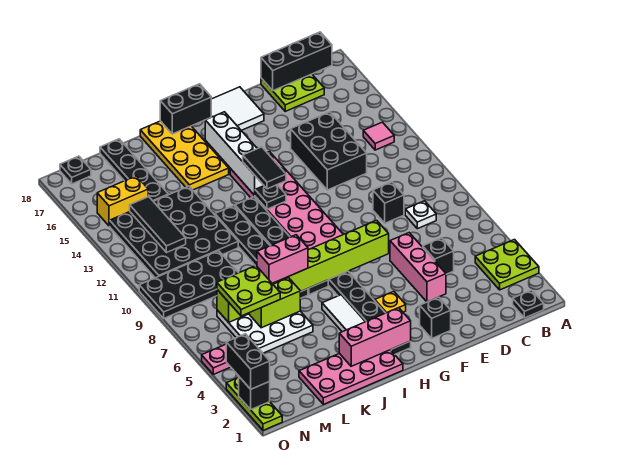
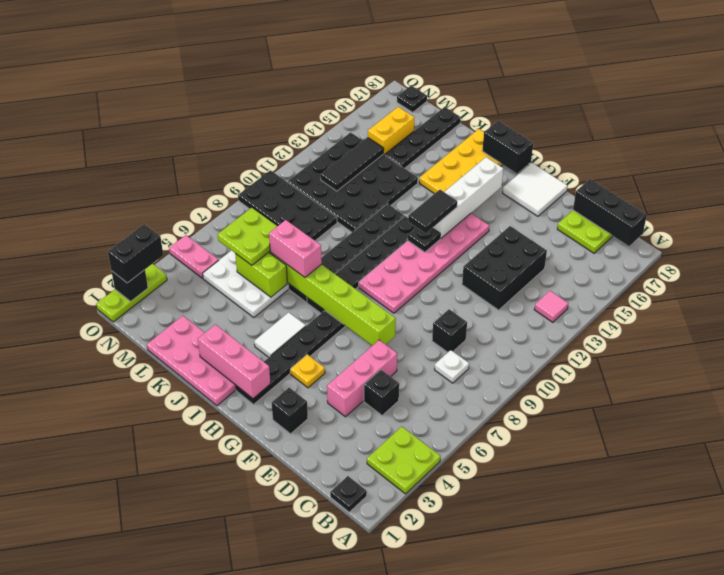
yellow 1x2 brick [97,176,148,226] -> yellow 1x2 brick turned to [368,107,414,155]

